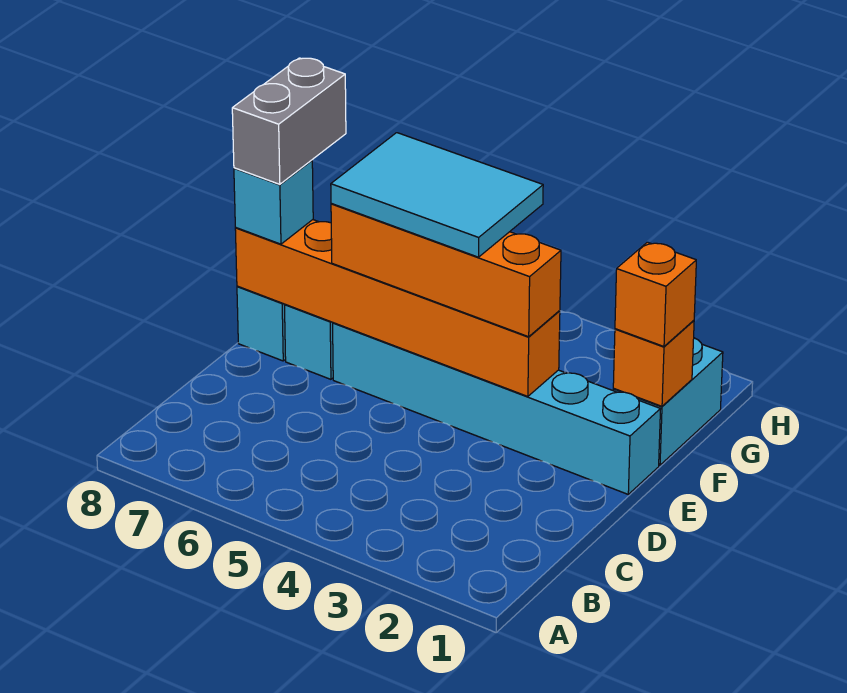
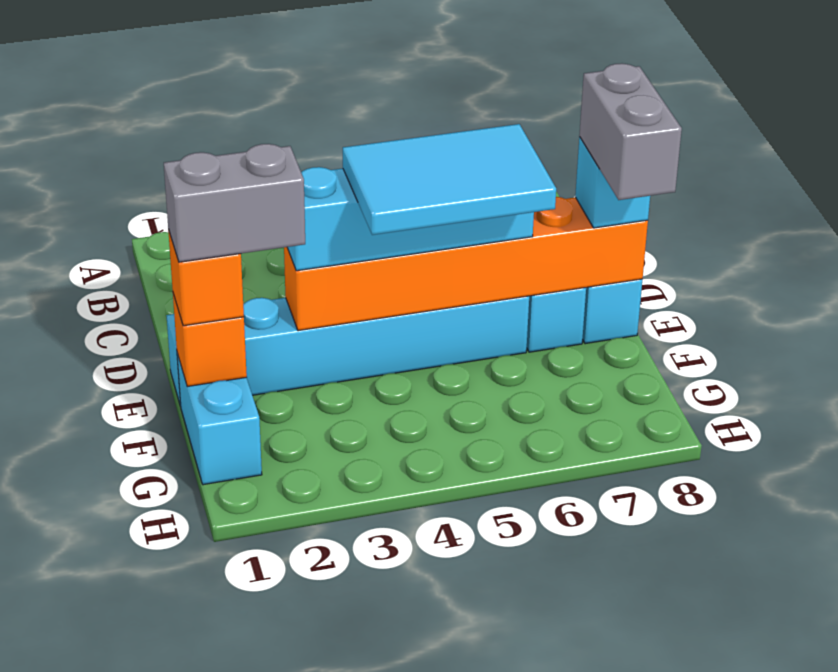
orange 1x4 brick [331,204,561,337] -> cyan 1x4 brick [287,167,534,271]
none -> grey 1x2 brick [164,144,305,262]

